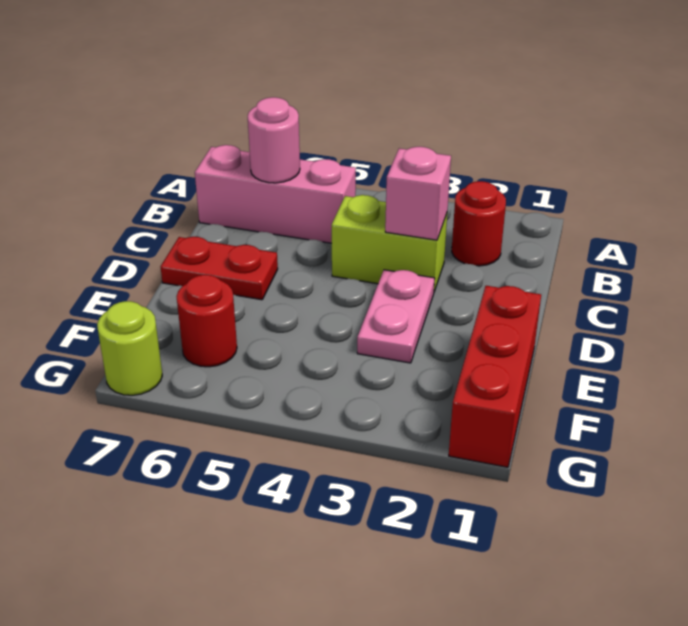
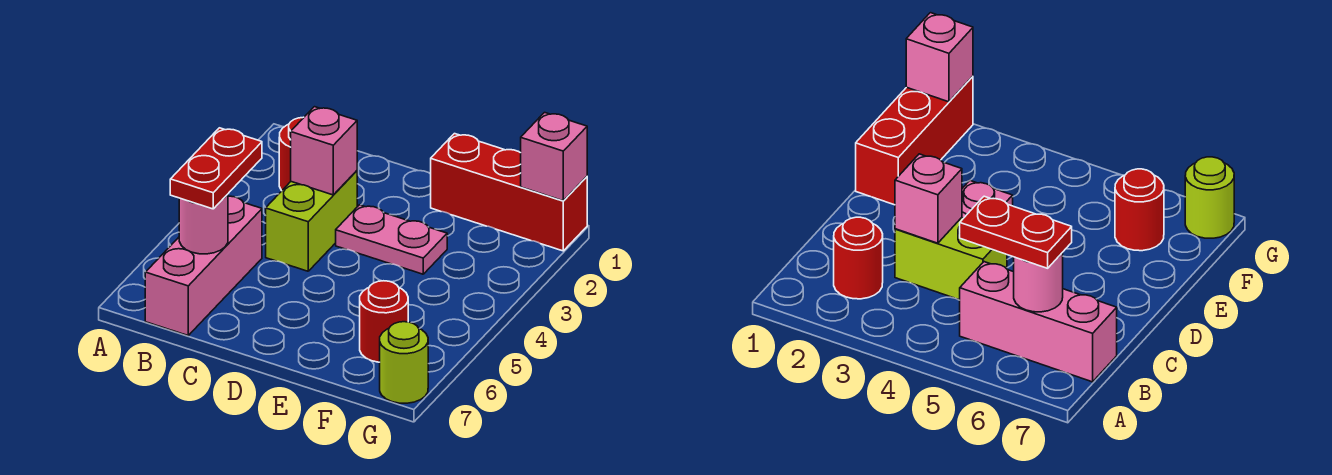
red 1x2 plate [160,237,278,300] -> red 1x2 plate moved to [170,128,262,209]
none -> pink 1x1 brick [521,113,587,201]

